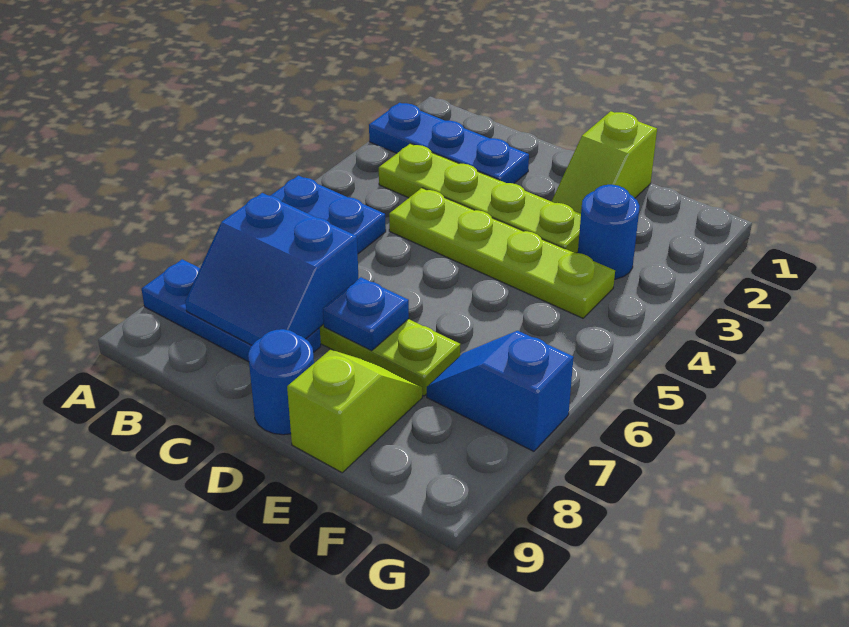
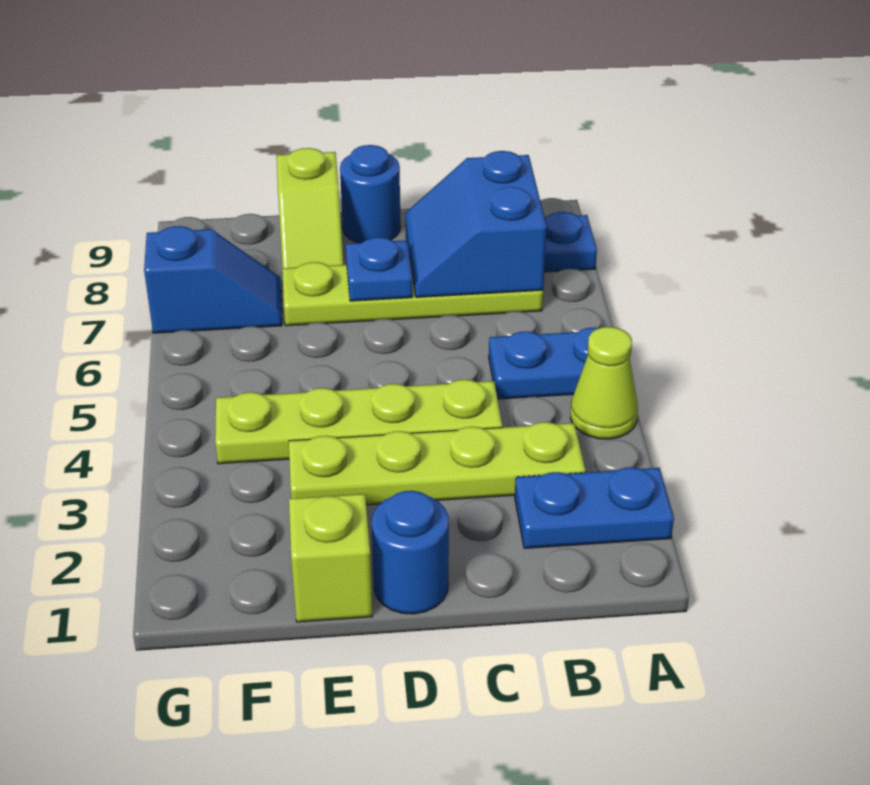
blue 1x3 plate [369,103,529,184] -> blue 1x2 plate [515,467,674,548]
none -> lime 1x1 cone [571,327,638,439]
blue 2x2 slope [185,193,358,345] -> blue 2x2 slope turned to [405,151,547,297]
blue 1x1 round brick [578,185,640,279] -> blue 1x1 round brick moved to [372,491,449,614]

